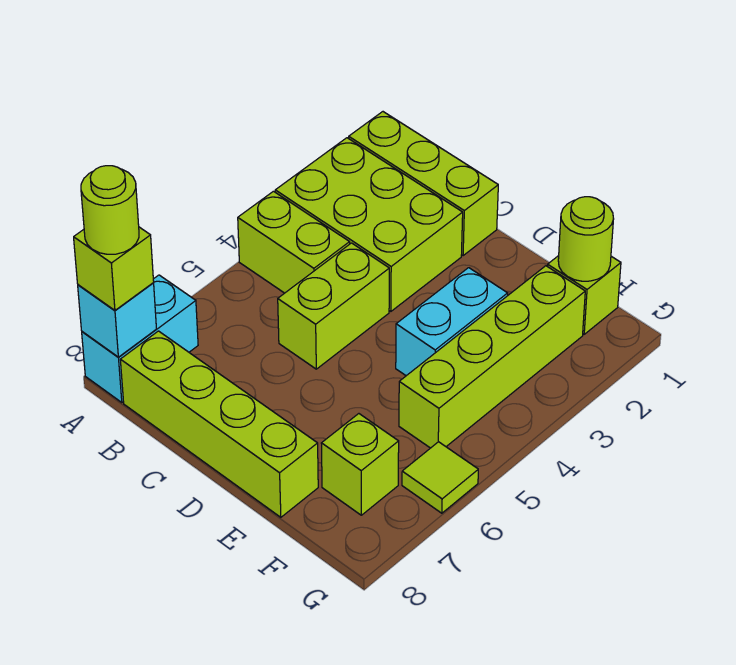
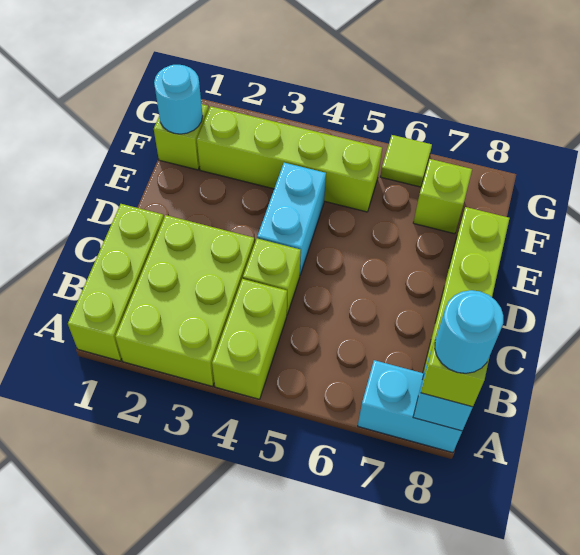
lime 1x1 round brick [81,166,139,254] -> cyan 1x1 round brick [435,290,503,373]
lime 1x2 brick [278,243,389,369] -> lime 1x1 brick [243,239,301,314]
cyan 1x2 brick [396,268,508,376] -> cyan 1x2 brick turned to [257,163,326,275]
lime 1x1 round brick [558,197,614,281] -> cyan 1x1 round brick [154,65,203,134]

